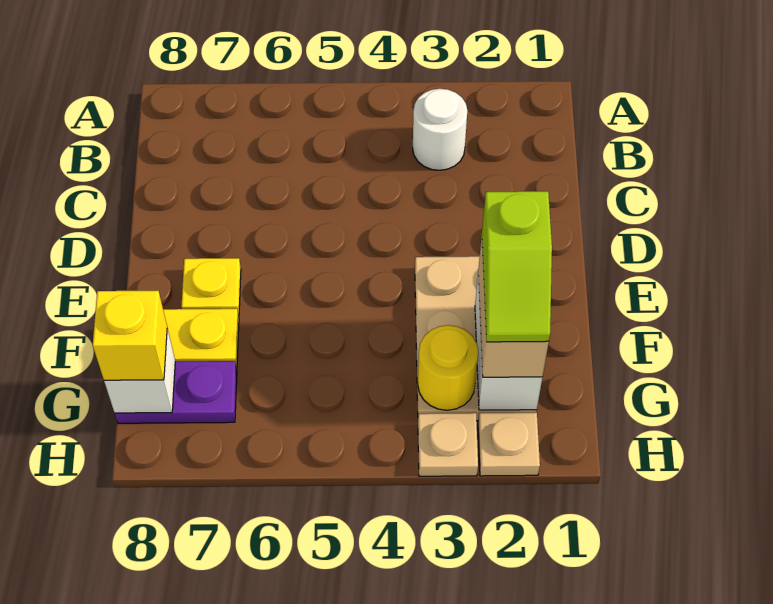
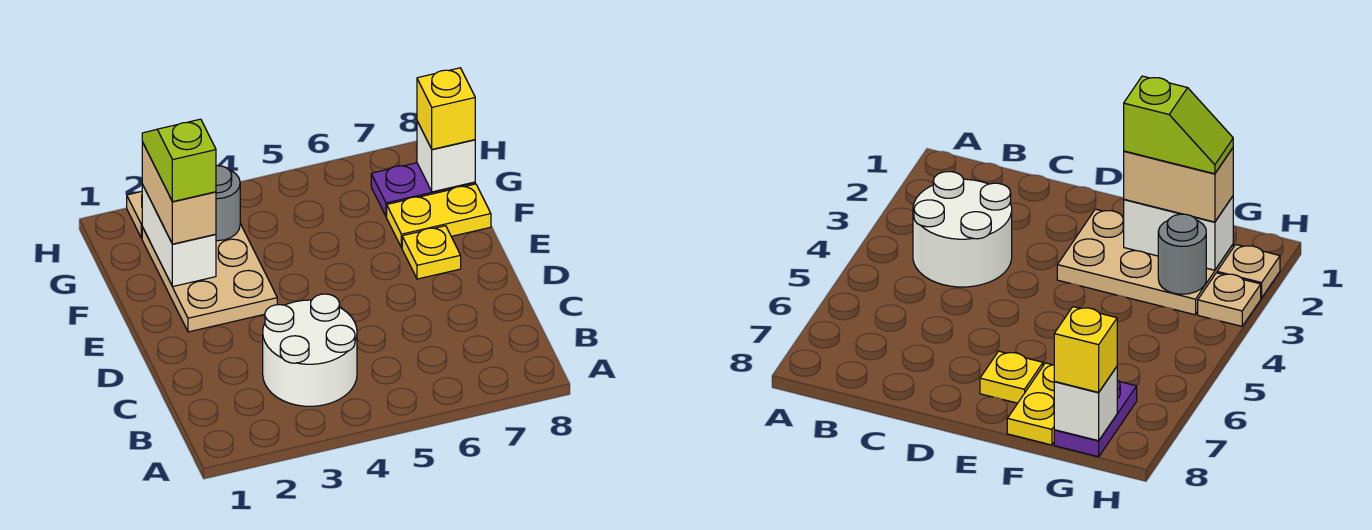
white 1x1 round brick [413,89,467,170] -> white 2x2 round brick [263,294,357,406]
yellow 1x1 round brick [418,325,478,410] -> grey 1x1 round brick [216,166,240,241]

